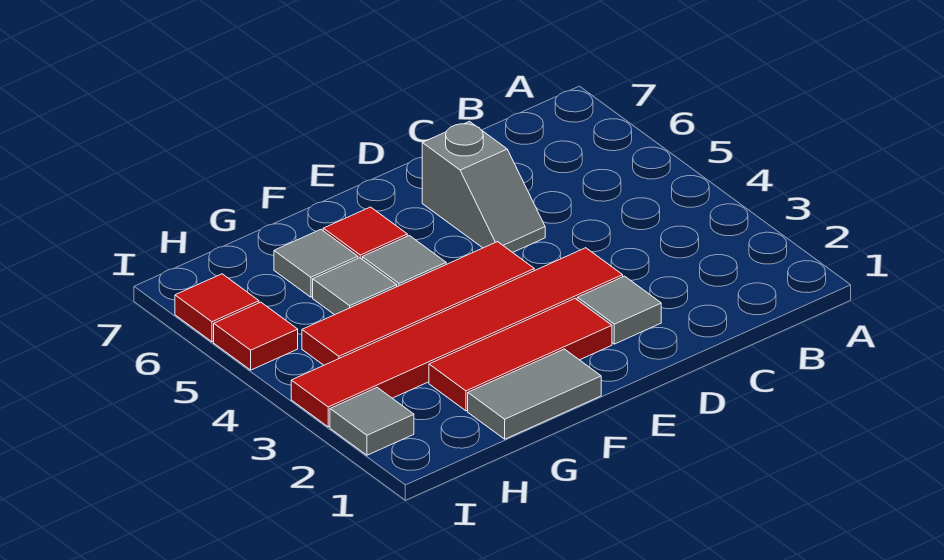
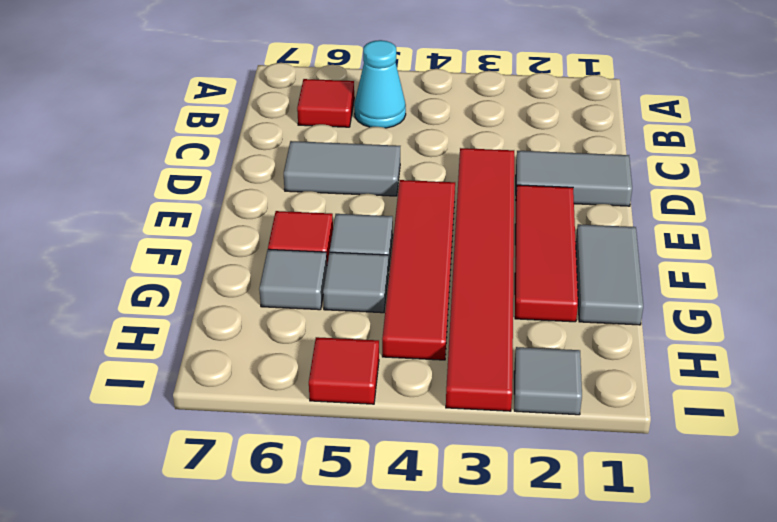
none -> cyan 1x1 cone [354,40,406,128]
grey 1x1 tile [577,276,661,344] -> grey 1x2 tile [516,151,632,206]
grey 1x2 slope [422,121,545,252] -> grey 1x2 tile [284,141,400,196]
red 1x1 tile [175,274,259,342] -> red 1x1 tile moved to [297,79,354,127]

